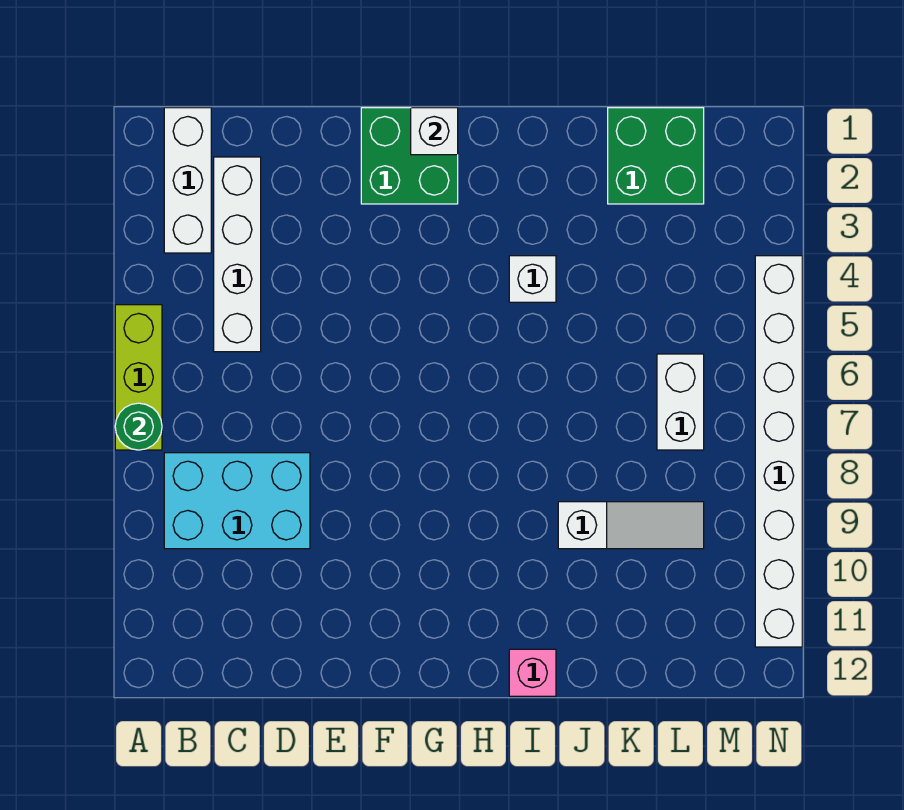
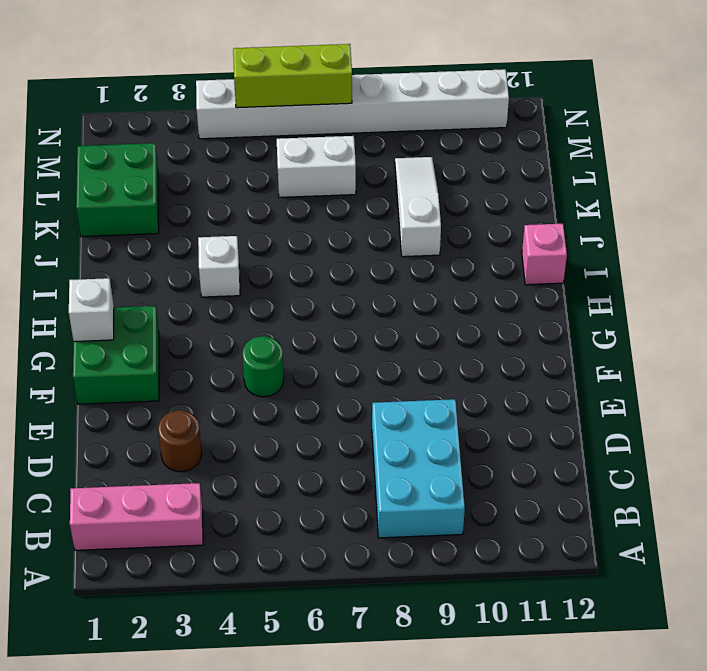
lime 1x3 brick [115,305,162,450] -> lime 1x3 brick moved to [233,44,352,108]
green 1x1 round brick [115,403,162,450] -> green 1x1 round brick moved to [242,336,284,397]
white 1x3 brick [164,108,211,253] -> pink 1x3 brick [70,483,203,550]
white 1x4 brick [214,157,261,352] -> none
none -> brown 1x1 round brick [158,410,202,472]

